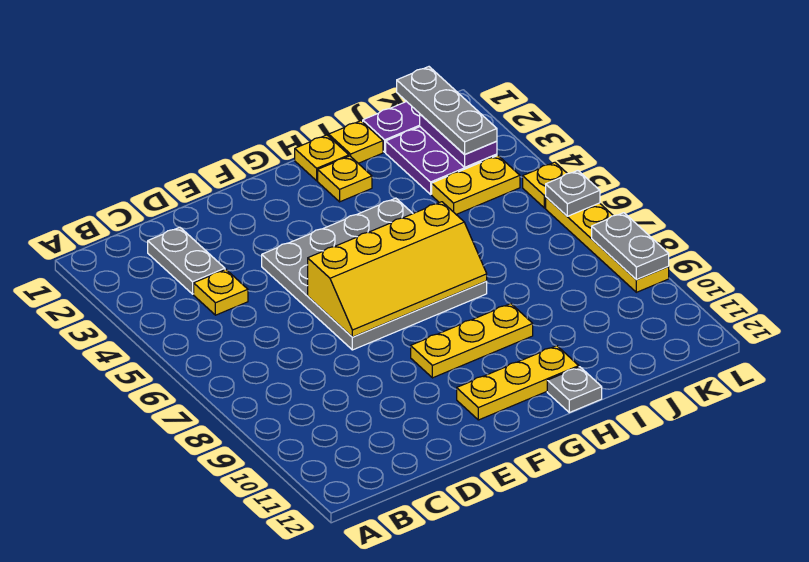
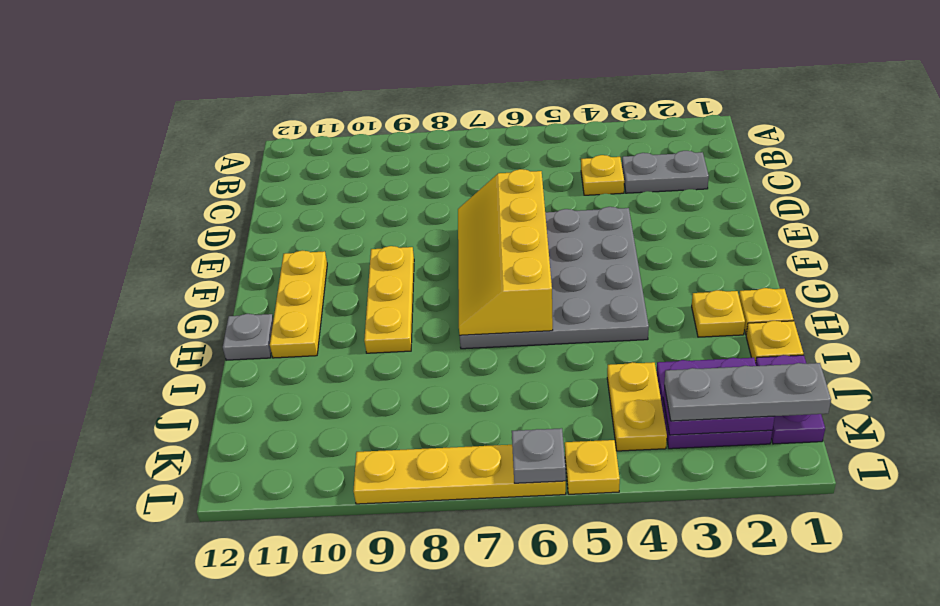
grey 1x2 plate [592,213,669,280] -> none

